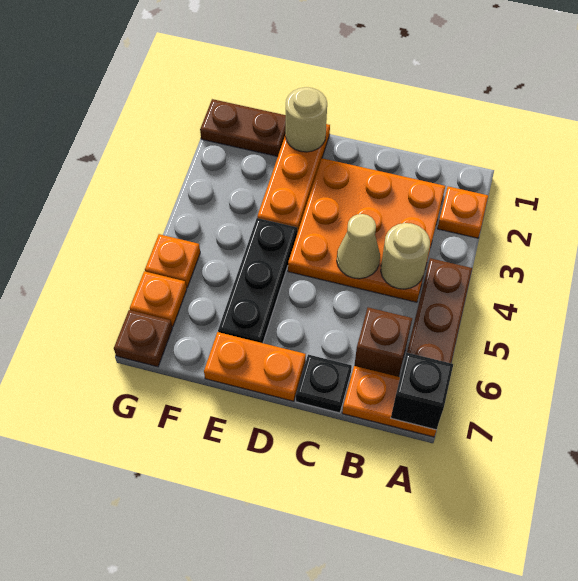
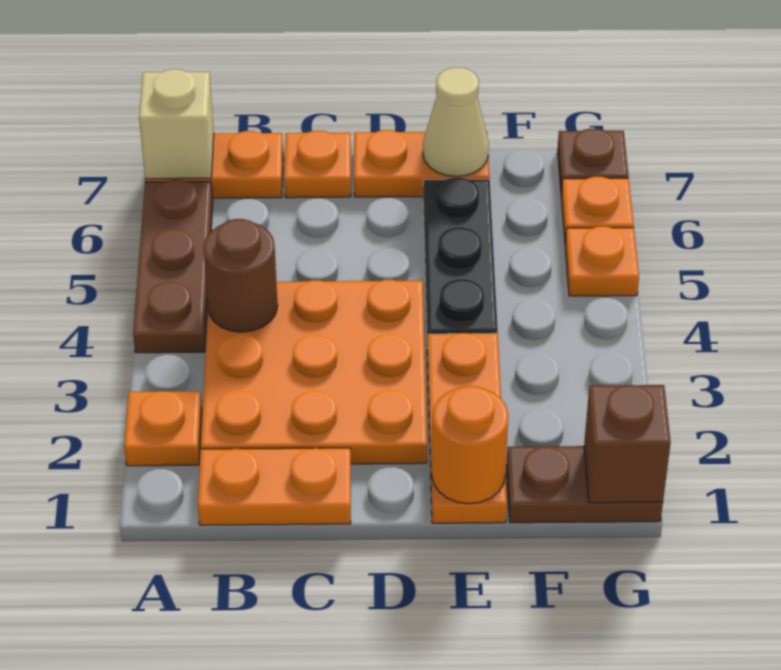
black 1x1 brick [391,353,453,430] -> tan 1x1 brick [139,69,214,179]
none -> orange 1x2 plate [198,448,351,525]
tan 1x1 round brick [381,223,430,289] -> brown 1x1 round brick [203,219,278,332]
brown 1x1 brick [354,308,412,377] -> brown 1x1 brick moved to [584,385,671,503]
tan 1x1 cone [337,214,380,279] -> tan 1x1 cone moved to [423,68,489,176]
black 1x1 plate [296,355,352,413] -> orange 1x1 plate [284,131,351,198]
tan 1x1 round brick [286,87,327,152] -> orange 1x1 round brick [432,386,508,504]

